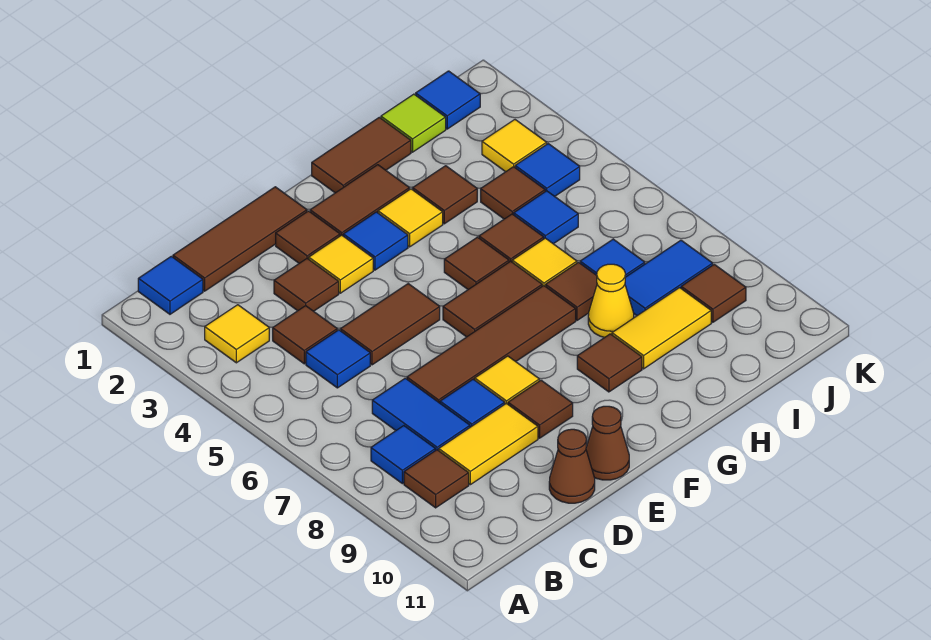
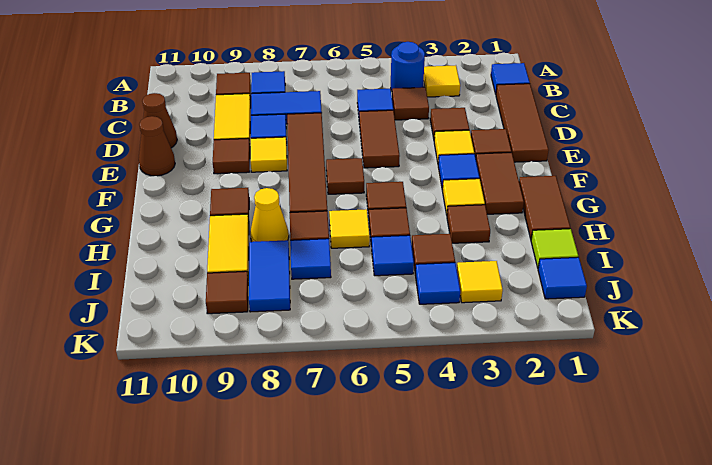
none -> blue 1x1 round brick [391,42,425,91]
brown 1x2 tile [443,261,542,337] -> brown 1x1 tile [326,158,364,194]

